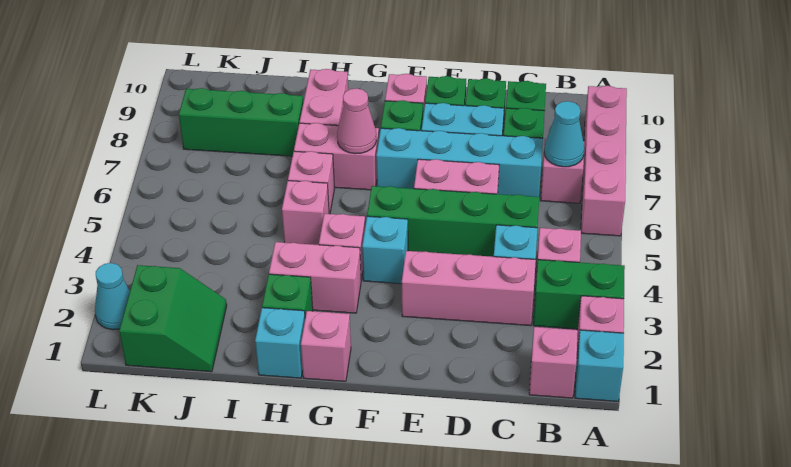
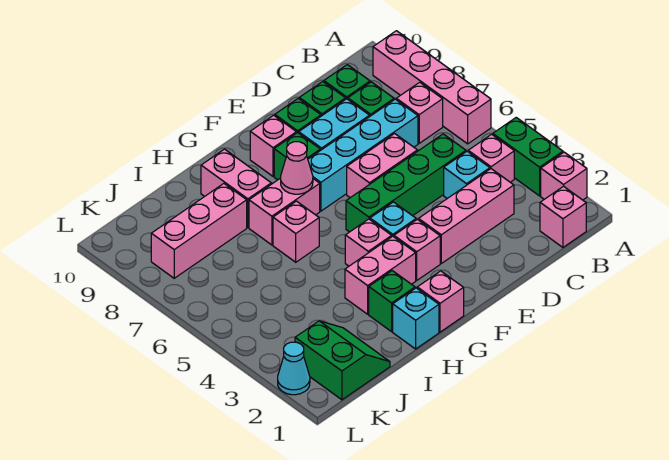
cyan 1x1 brick [575,330,624,401] -> none
green 1x2 brick [533,260,625,329] -> green 1x2 brick turned to [493,118,563,196]
cyan 1x1 cone [544,101,584,167] -> none
pink 1x1 brick [282,181,329,245] -> pink 1x1 brick moved to [394,219,440,280]
green 1x3 brick [179,88,303,156] -> pink 1x3 brick [151,184,247,278]

